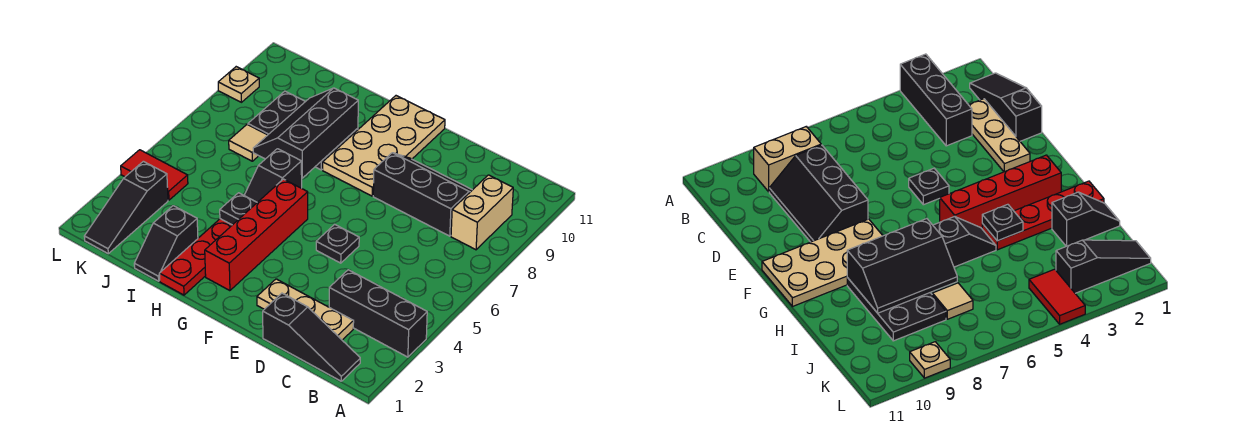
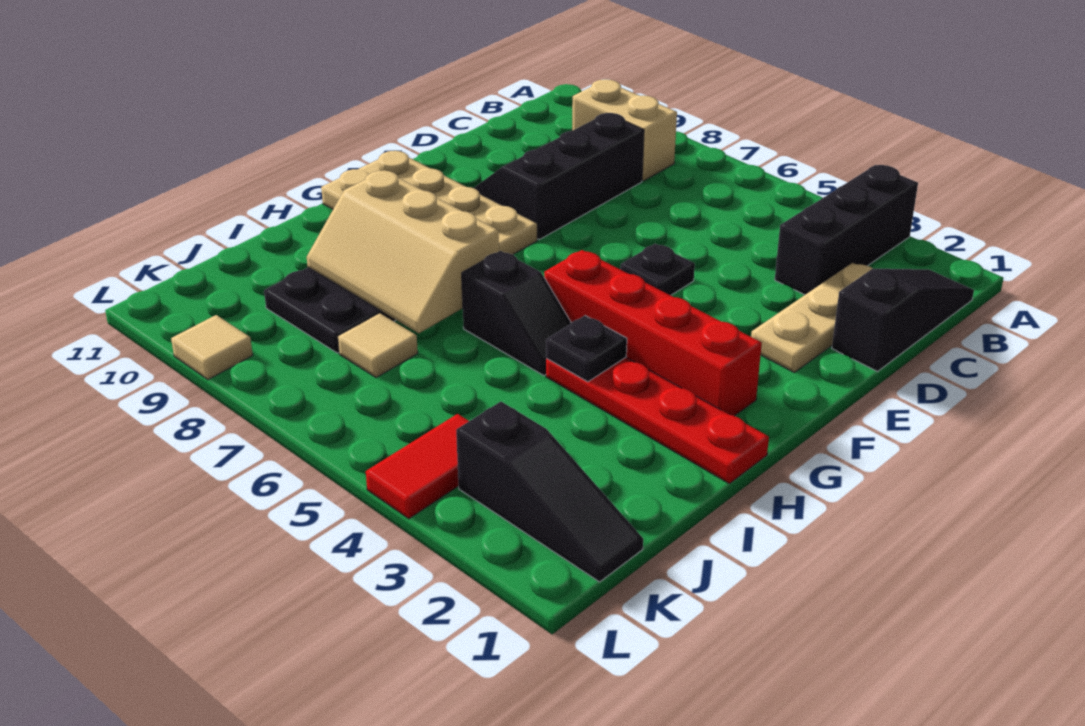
black 2x3 slope [253,88,358,178] -> tan 2x3 slope [307,170,499,333]
black 1x2 slope [134,206,198,281] -> none
tan 1x1 plate [218,67,259,102] -> tan 1x1 tile [171,315,253,380]

